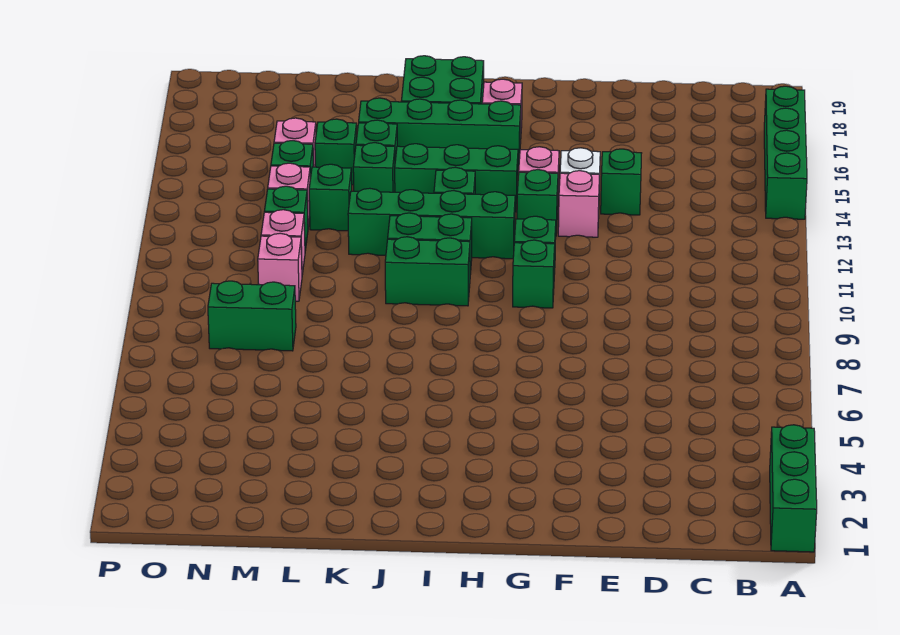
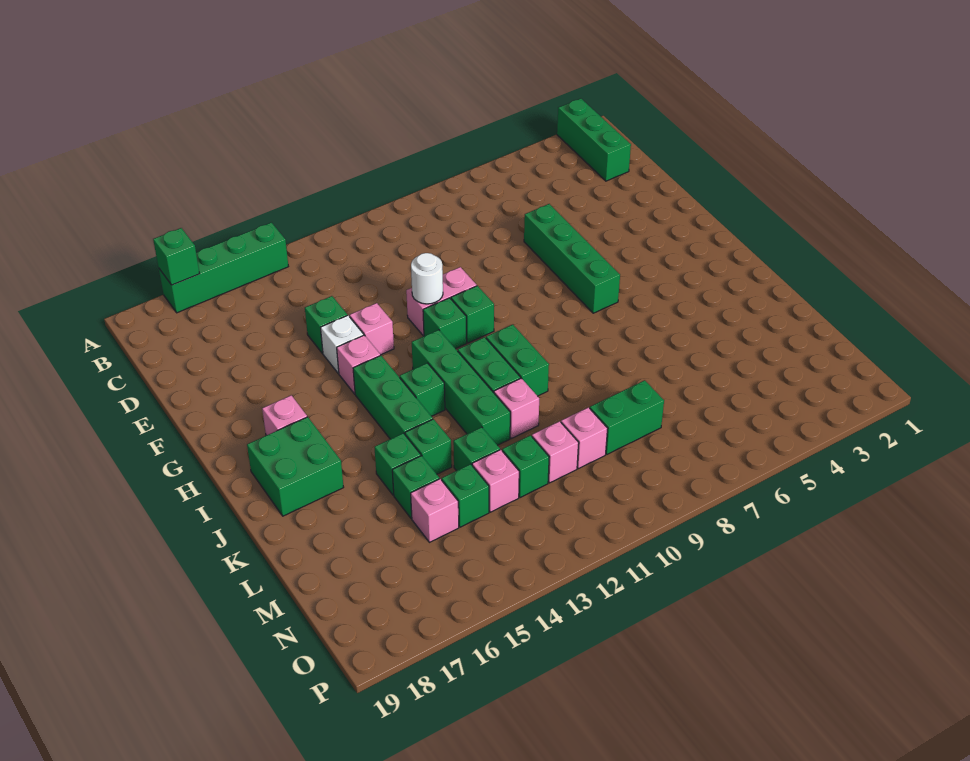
green 1x3 brick [770,425,817,552] -> green 1x3 brick turned to [557,99,631,181]
none -> pink 1x2 brick [406,267,477,336]
none -> white 1x1 round brick [411,253,443,304]
green 1x1 brick [517,170,558,233] -> green 1x1 brick moved to [153,228,200,285]
green 1x4 brick [359,98,521,166] -> green 1x4 brick moved to [524,204,620,313]
none -> pink 1x1 brick [494,378,539,438]
green 1x2 brick [208,281,296,351] -> green 1x2 brick turned to [590,380,664,454]

